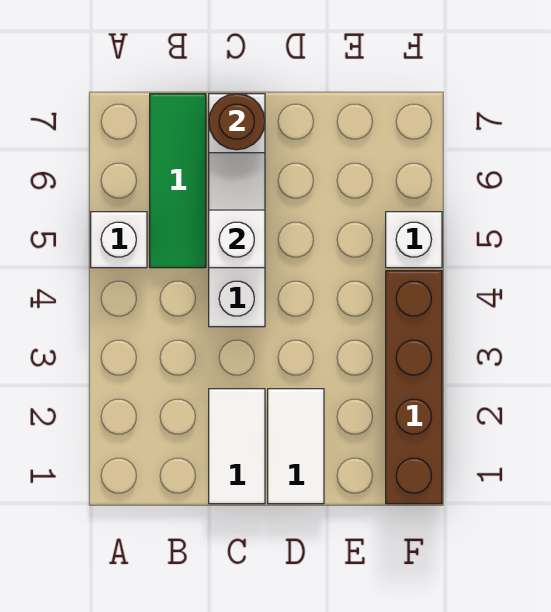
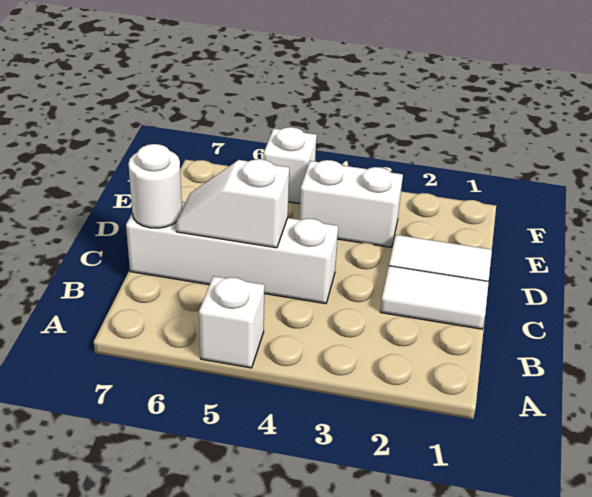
green 1x3 tile [150,94,206,268] -> none
brown 1x1 round brick [209,94,265,150] -> white 1x1 round brick [128,144,182,228]
none -> white 1x2 brick [299,160,403,247]
brown 1x4 brick [386,271,442,504] -> none

